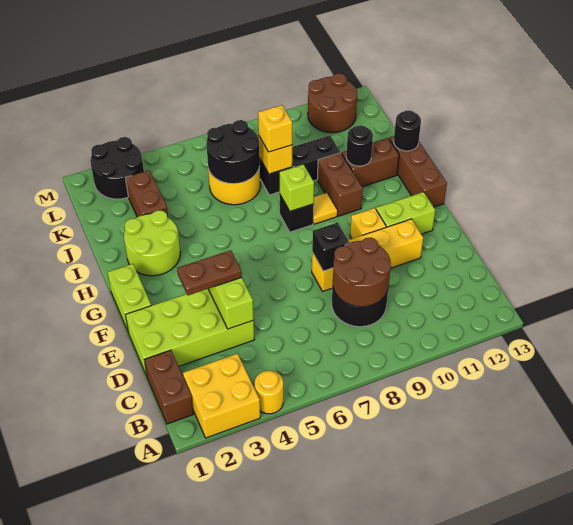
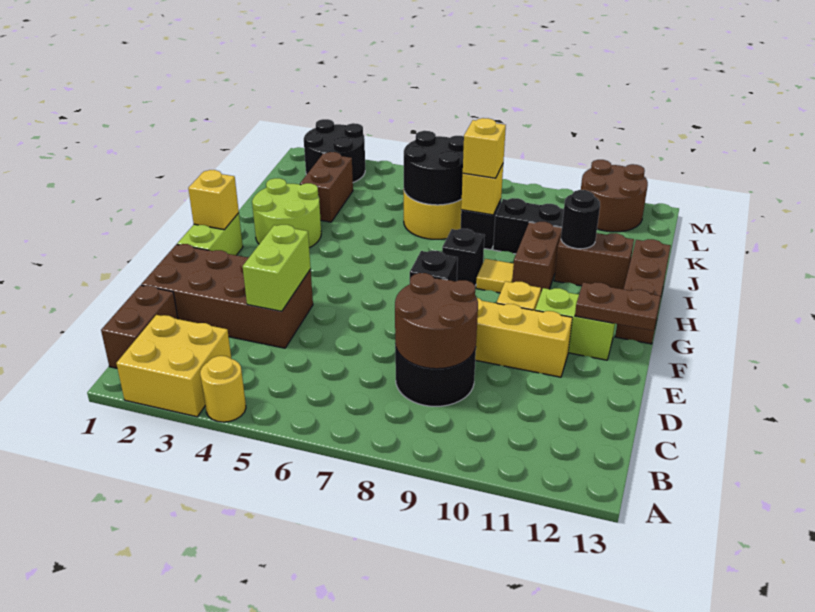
lime 2x4 brick [126,289,254,376] -> brown 2x4 brick [141,244,313,348]
brown 1x2 plate [177,250,242,295] -> brown 1x2 plate moved to [575,282,661,331]
none -> yellow 1x1 brick [188,170,239,230]
lime 1x1 brick [280,164,314,211] -> none
black 1x1 round brick [394,110,421,151] -> none

